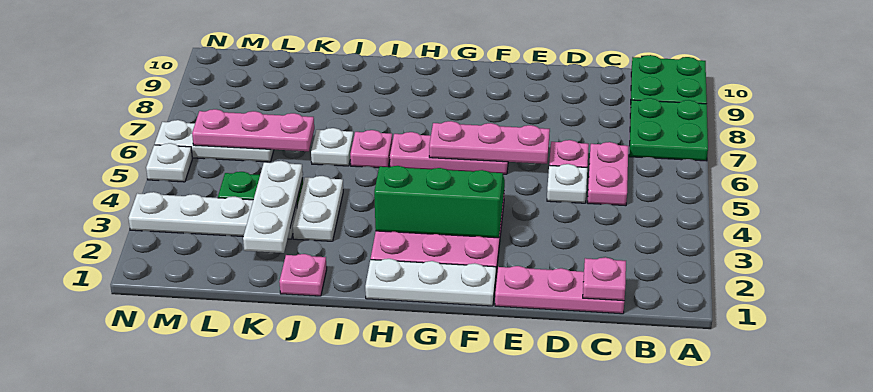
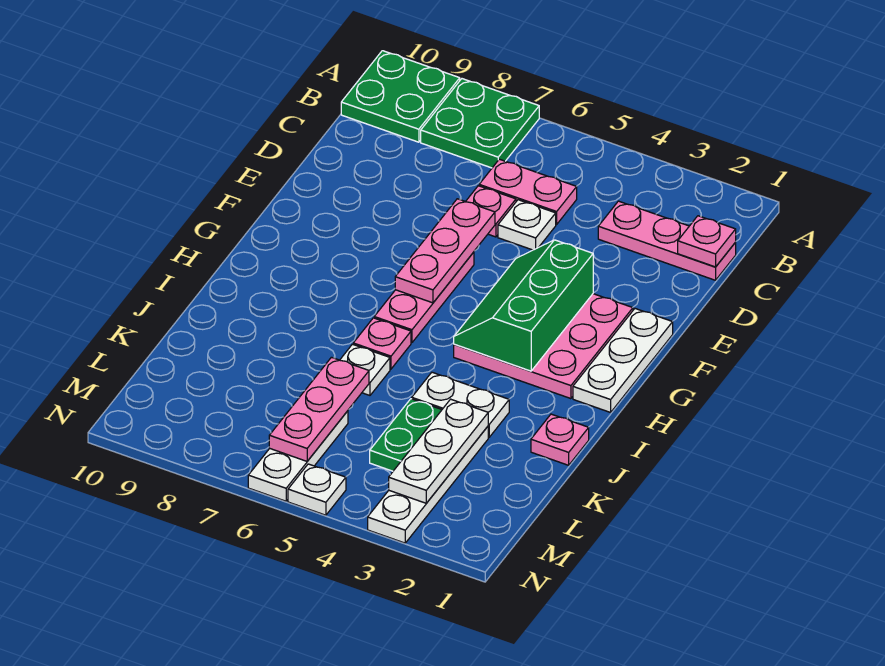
pink 1x3 plate [495,266,624,314] -> pink 1x3 plate turned to [598,201,736,280]
white 1x3 plate [243,161,303,253] -> white 1x3 plate turned to [389,399,488,503]

